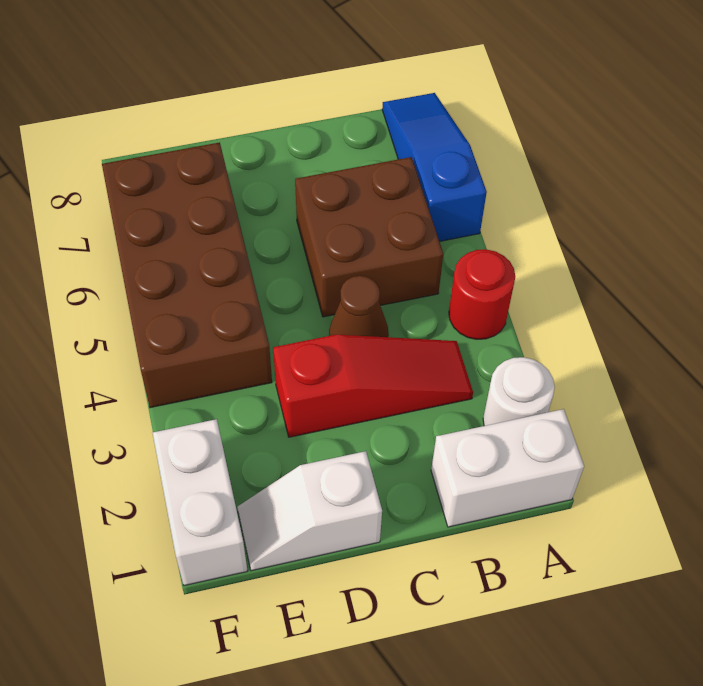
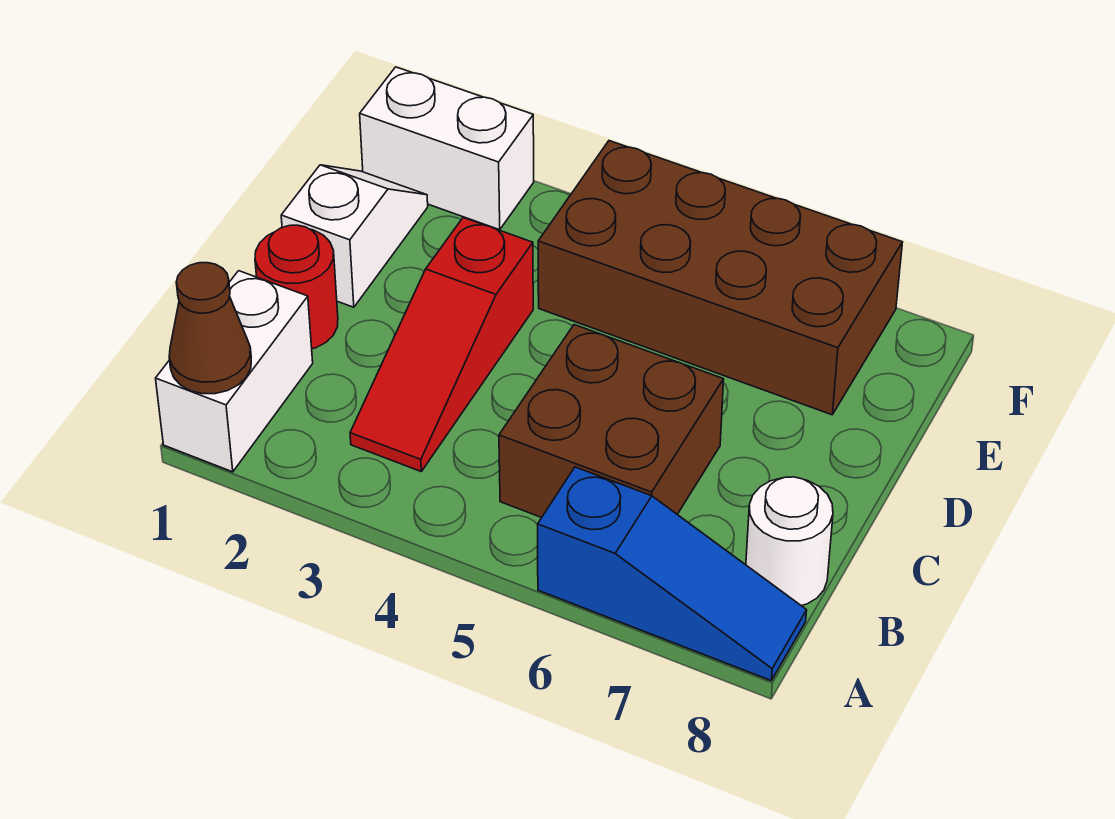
white 1x1 round brick [483,357,555,426] -> white 1x1 round brick moved to [746,477,833,606]
red 1x1 round brick [449,249,515,339] -> red 1x1 round brick moved to [255,225,338,349]
brown 1x1 cone [329,276,389,337] -> brown 1x1 cone moved to [169,263,251,394]

